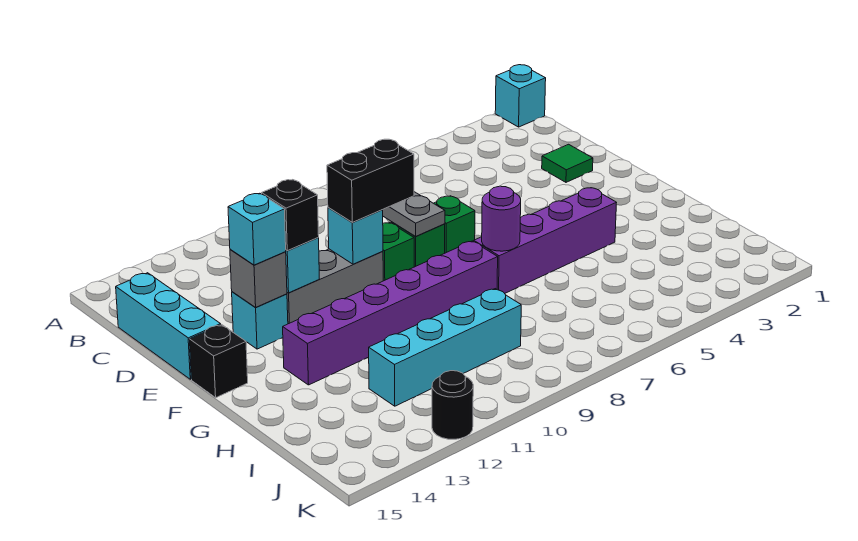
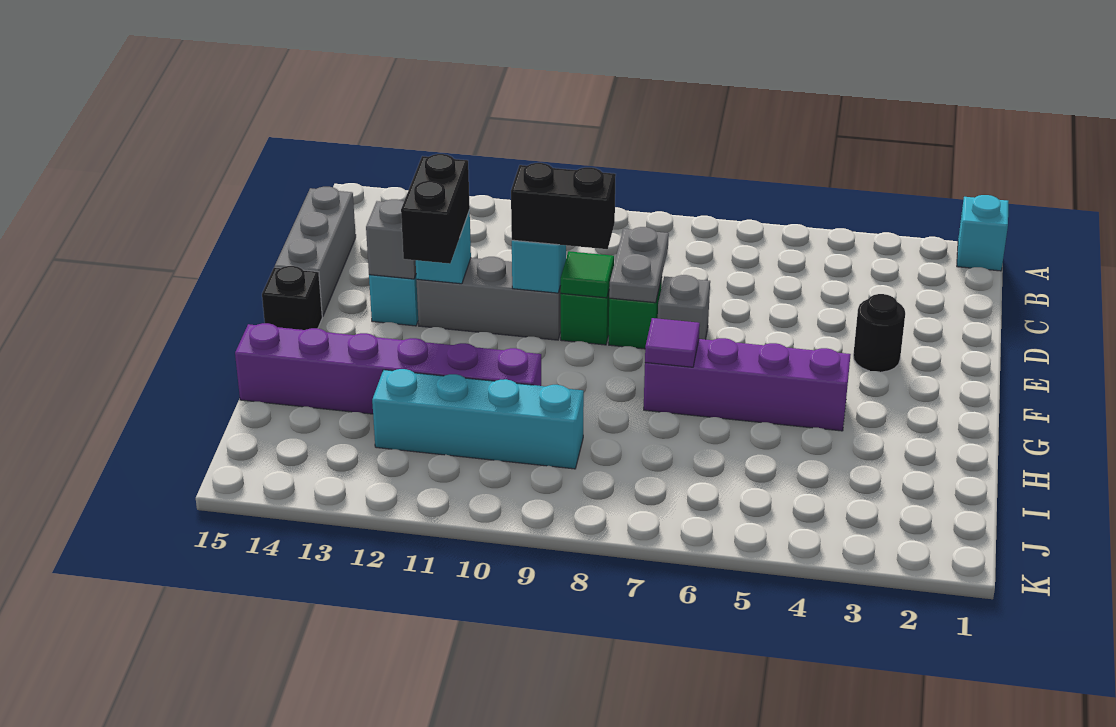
cyan 1x3 brick [116,273,221,379] -> grey 1x3 brick [275,187,356,317]
green 1x1 tile [542,144,593,182] -> green 1x1 tile moved to [561,251,614,298]
green 1x1 brick [434,196,475,253] -> grey 1x1 brick [658,275,710,339]
black 1x1 brick [262,180,319,251] -> black 1x2 brick [401,154,470,264]
cyan 1x1 brick [228,193,286,265] -> none
purple 1x1 round brick [482,186,521,251] -> purple 1x1 tile [645,318,700,367]
purple 1x6 brick [283,241,498,385] -> purple 1x6 brick moved to [235,323,541,414]
black 1x1 round brick [432,371,473,439] -> black 1x1 round brick moved to [853,294,905,372]

